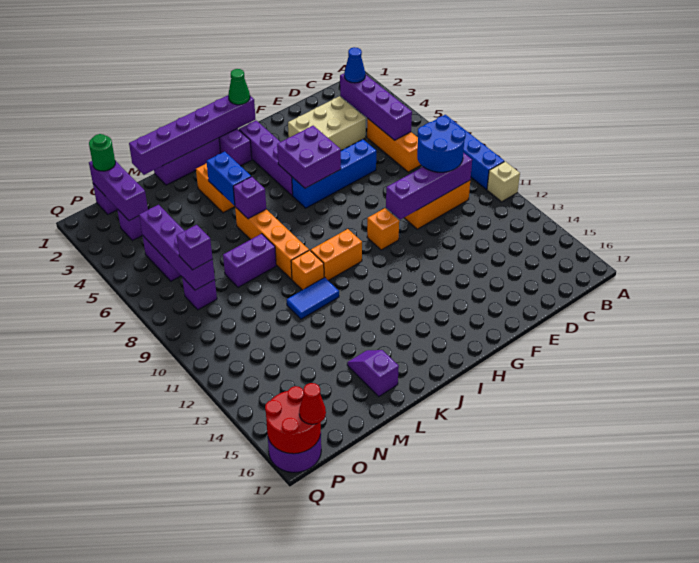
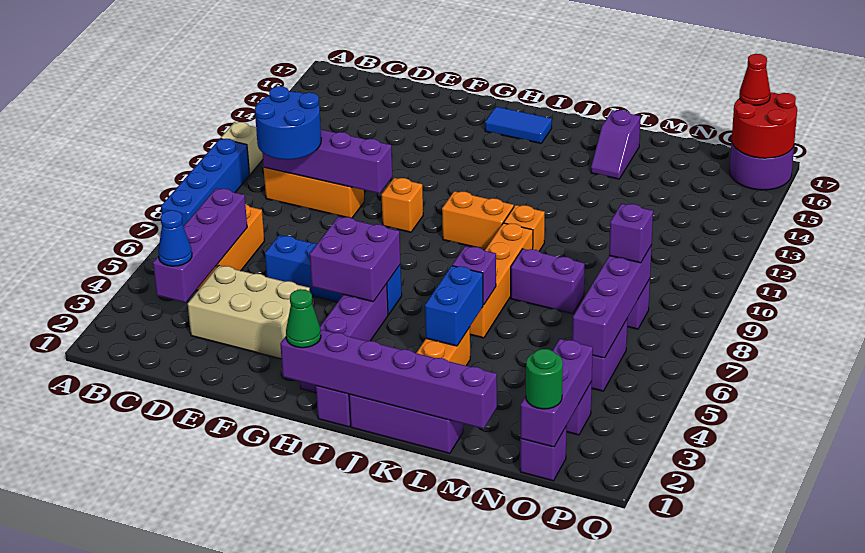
blue 1x2 tile [287,277,339,319] -> blue 1x2 tile moved to [485,107,552,143]

